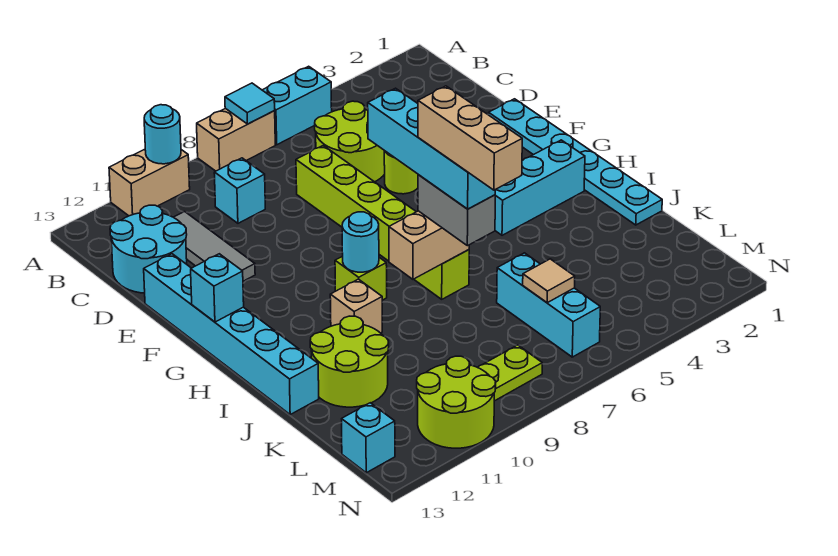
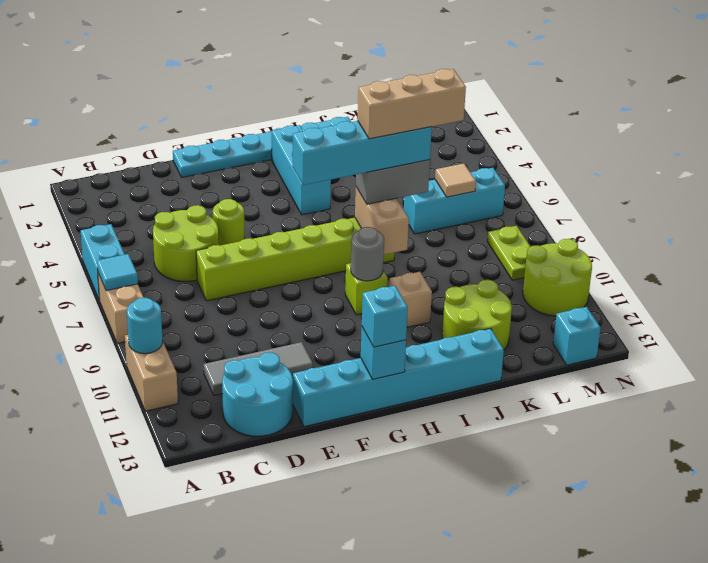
cyan 1x1 brick [214,158,265,223] -> cyan 1x1 brick moved to [362,286,408,347]
cyan 1x1 round brick [342,212,379,272] -> grey 1x1 round brick [351,227,384,281]

